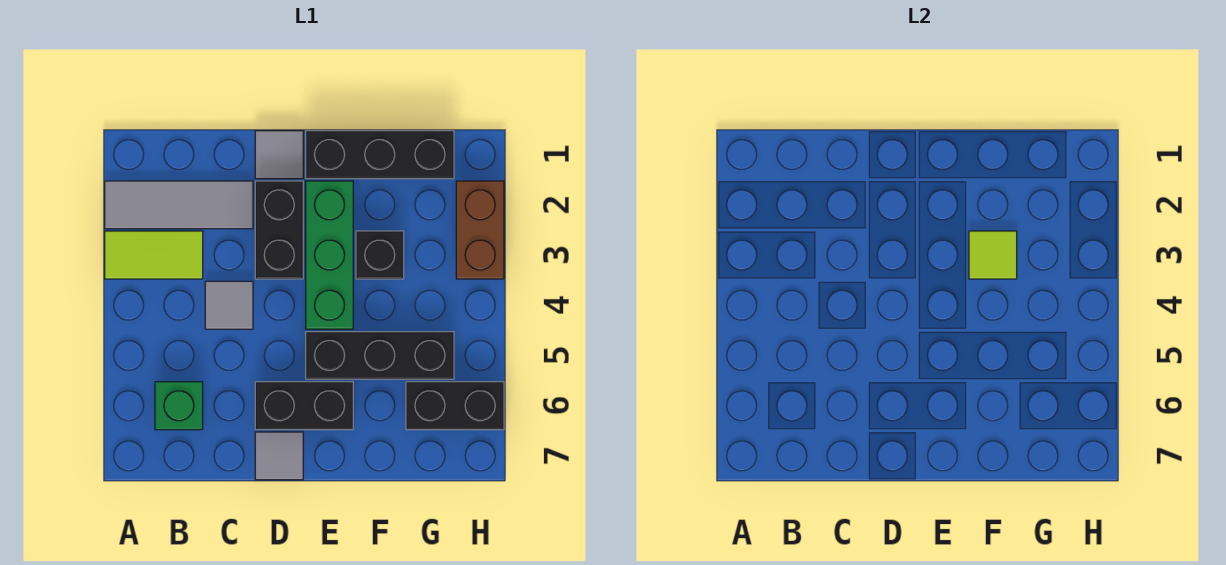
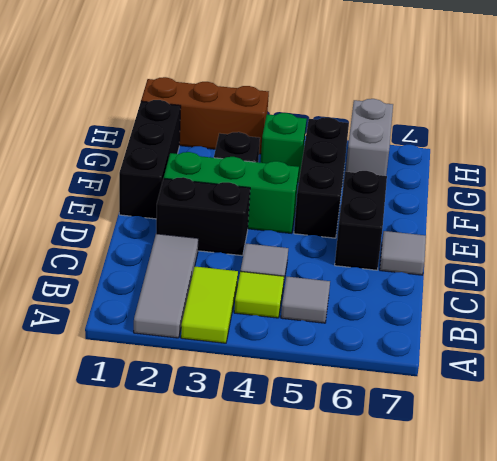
green 1x1 brick [155,382,203,430] -> green 1x1 brick moved to [261,113,307,182]
grey 1x1 tile [255,131,303,179] -> grey 1x1 tile moved to [281,277,330,323]
lime 1x1 tile [969,231,1017,279] -> lime 1x1 tile moved to [234,271,284,318]
black 1x2 brick [406,382,504,430] -> grey 1x2 brick [346,99,393,176]
brown 1x2 brick [456,181,504,279] -> brown 1x3 brick [141,77,269,154]

